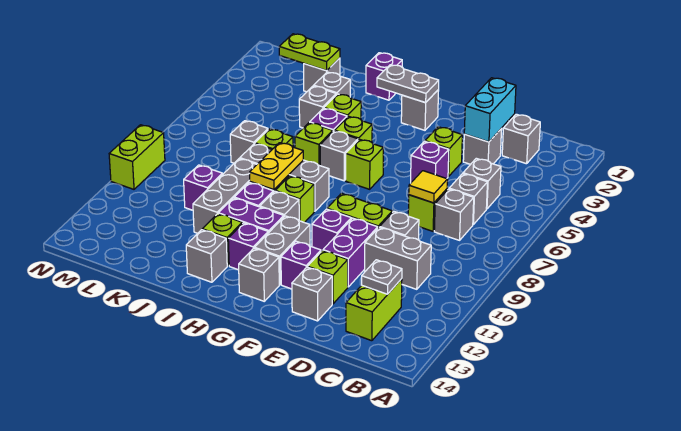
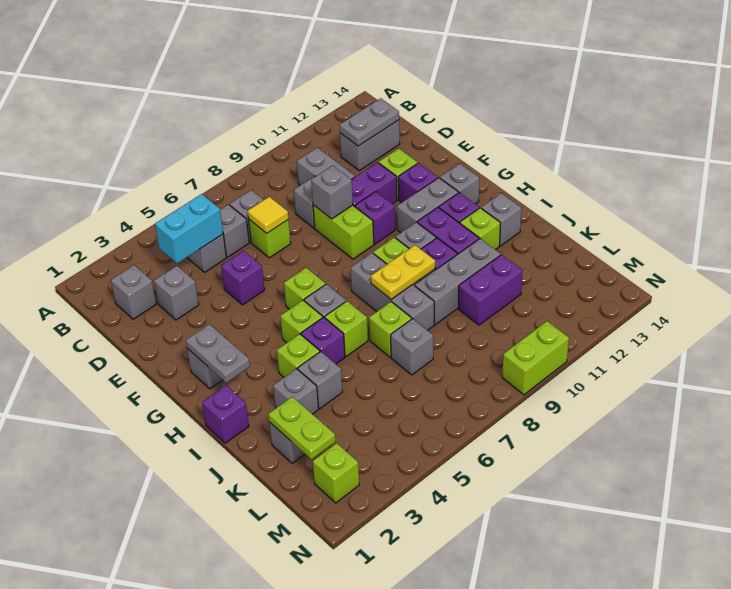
lime 1x2 brick [346,279,402,341] -> grey 1x2 brick [340,120,400,171]
grey 1x1 plate [362,260,402,294] -> grey 1x2 plate [340,98,399,146]
cyan 1x2 brick [464,78,516,142] -> cyan 1x2 brick moved to [155,194,223,263]
lime 1x1 brick [425,127,462,176] -> lime 1x1 brick moved to [313,443,359,503]
grey 1x1 brick [292,267,332,321] -> grey 1x1 brick moved to [311,166,353,219]
purple 1x1 brick [184,165,223,210] -> purple 1x2 brick [459,255,523,325]

